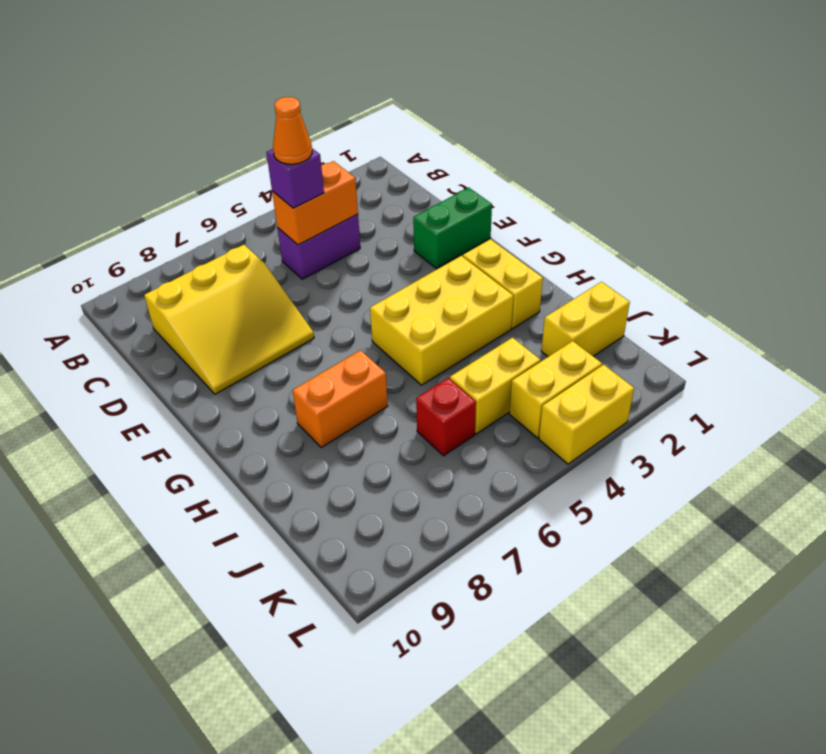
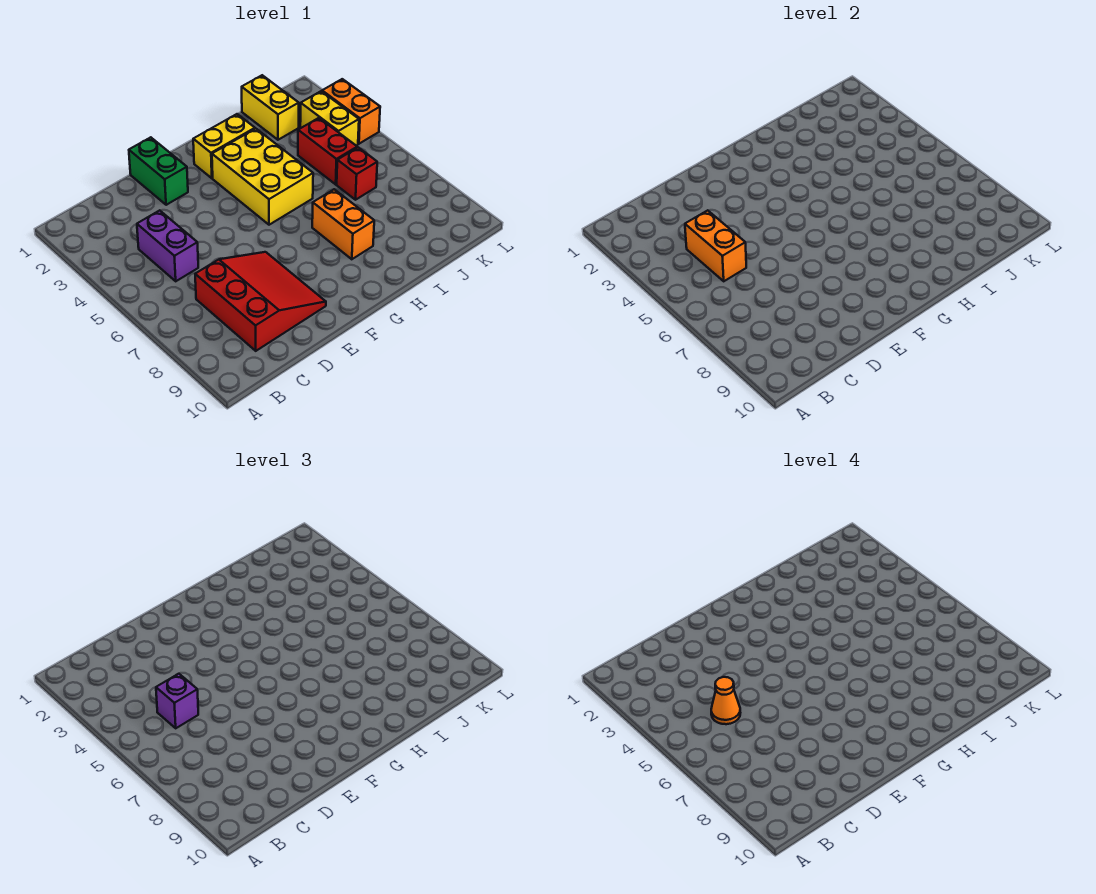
yellow 3x3 slope [144,245,314,394] -> red 3x3 slope [195,252,326,351]
yellow 1x2 brick [450,338,541,434] -> red 1x2 brick [298,118,357,184]
yellow 1x2 brick [539,365,634,464] -> orange 1x2 brick [322,79,380,144]

